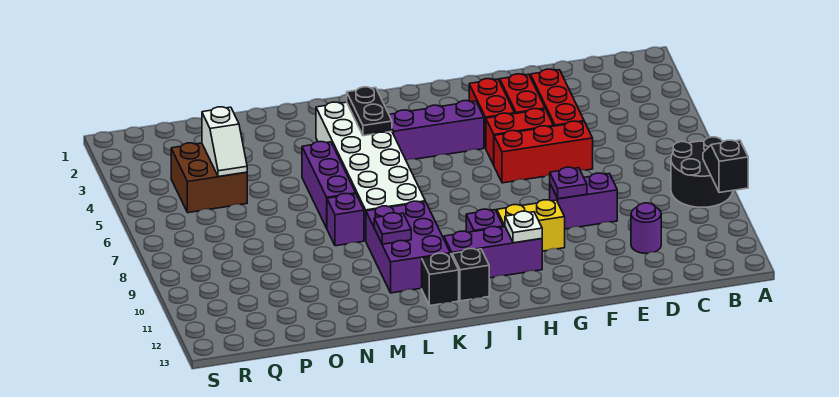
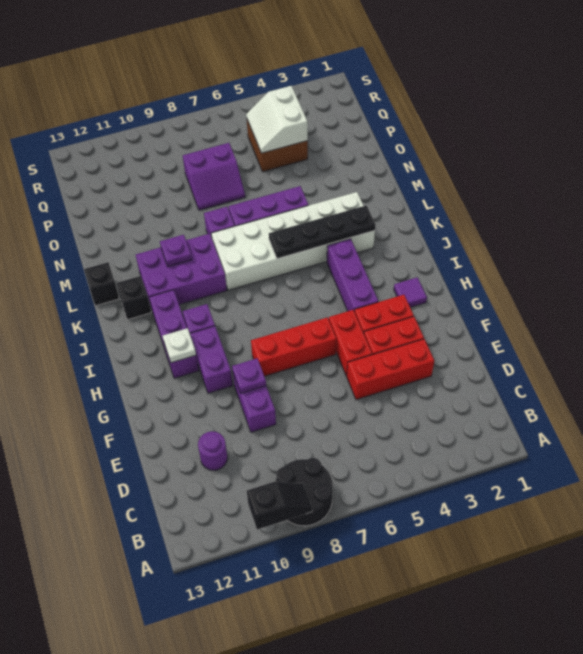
red 1x3 brick [494,121,593,183] -> red 1x3 brick turned to [251,317,337,376]
yellow 1x2 brick [497,200,565,251] -> purple 1x2 brick [190,326,233,393]
none -> purple 1x1 tile [394,277,427,307]
black 1x1 brick [452,249,489,301] -> black 1x1 brick moved to [84,262,119,306]
black 1x2 plate [347,87,392,136] -> black 1x4 plate [269,205,375,259]
none -> purple 2x2 slope [183,143,245,210]
white 1x2 slope [202,107,247,177] -> white 2x2 slope [246,86,308,153]

